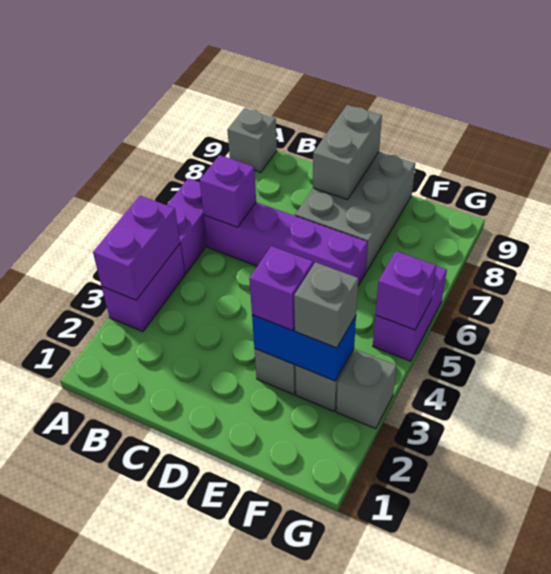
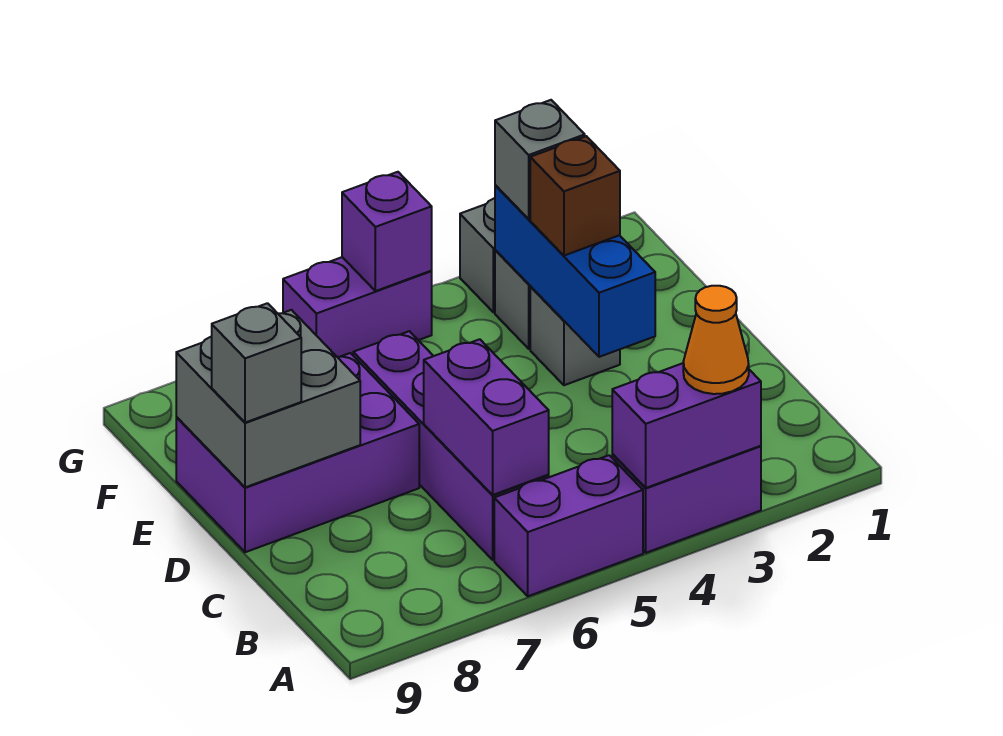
none -> orange 1x1 cone [683,286,749,394]
grey 1x1 brick [227,108,277,172] -> grey 1x1 brick moved to [212,303,301,423]
purple 1x1 brick [200,155,256,227] -> purple 1x2 brick [424,339,549,495]
grey 2x3 brick [295,151,415,272] -> purple 2x3 brick [176,353,419,552]
grey 1x2 brick [313,105,382,200] -> grey 2x2 brick [176,310,360,487]
blue 1x2 brick [252,315,356,381] -> blue 1x3 brick [495,185,655,357]
purple 1x1 brick [249,246,313,330] -> brown 1x1 brick [530,136,620,256]

